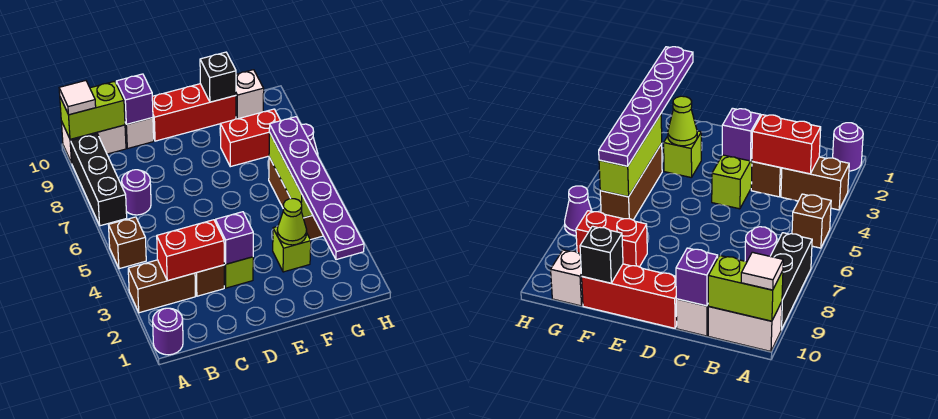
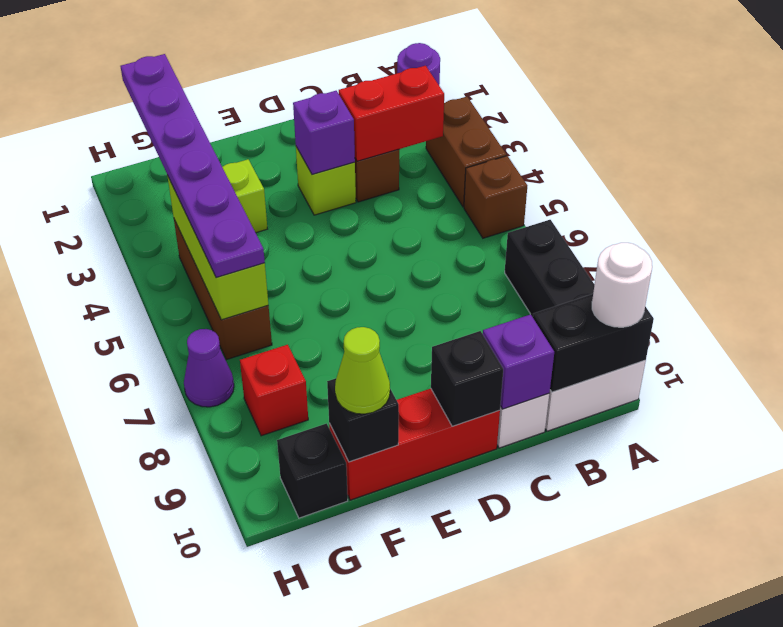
brown 1x2 brick [128,260,195,313] -> brown 1x2 brick turned to [426,97,506,207]
lime 1x2 brick [60,81,125,139] -> black 1x2 brick [533,294,654,392]
white 1x1 tile [59,81,96,115] -> white 1x1 round brick [592,243,652,327]
purple 1x1 round brick [122,170,151,215] -> none
lime 1x2 brick [214,219,253,288] -> lime 1x1 brick [296,147,356,215]
none -> black 1x1 brick [431,331,503,426]
lime 1x1 cone [277,199,307,245] -> lime 1x1 cone moved to [335,327,390,414]
red 1x2 brick [220,109,281,167] -> red 1x1 brick [240,345,308,436]
white 1x1 brick [236,70,264,119] -> black 1x1 brick [277,424,348,518]

